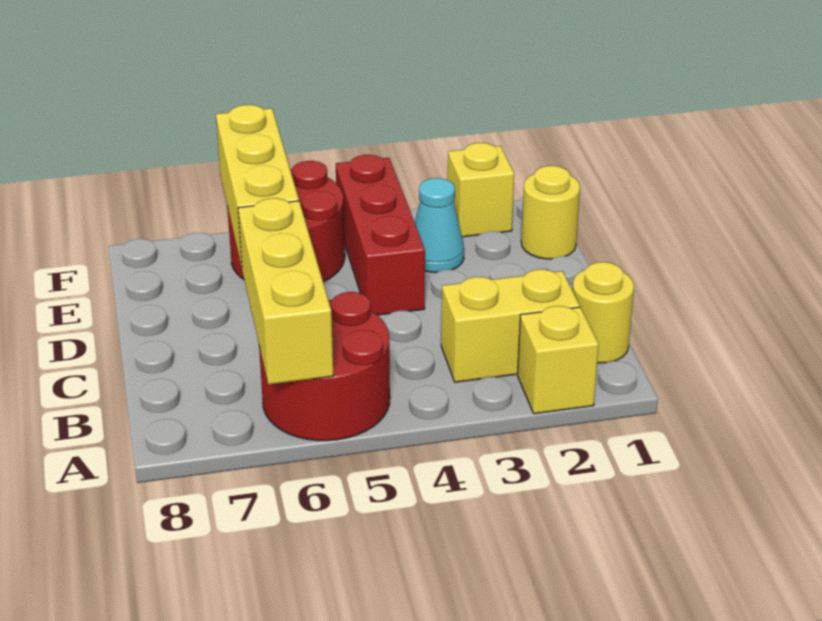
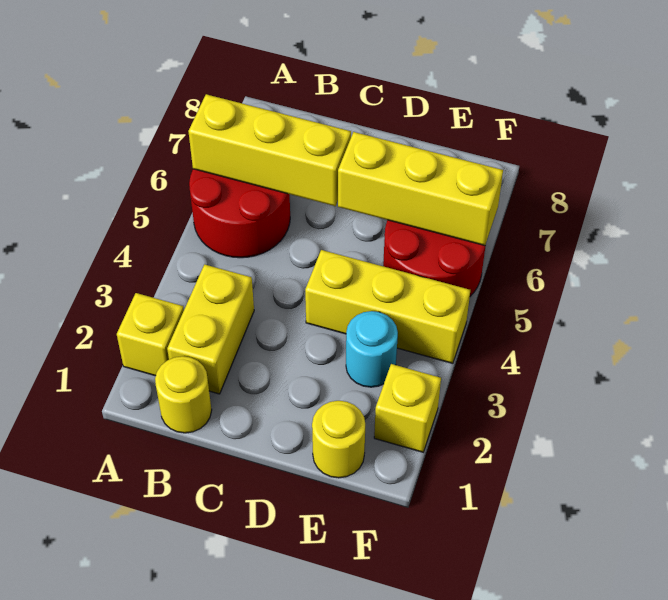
red 1x3 brick [336,155,425,315] -> yellow 1x3 brick [305,250,470,363]
cyan 1x1 cone [415,178,464,272] -> cyan 1x1 round brick [346,311,398,387]

